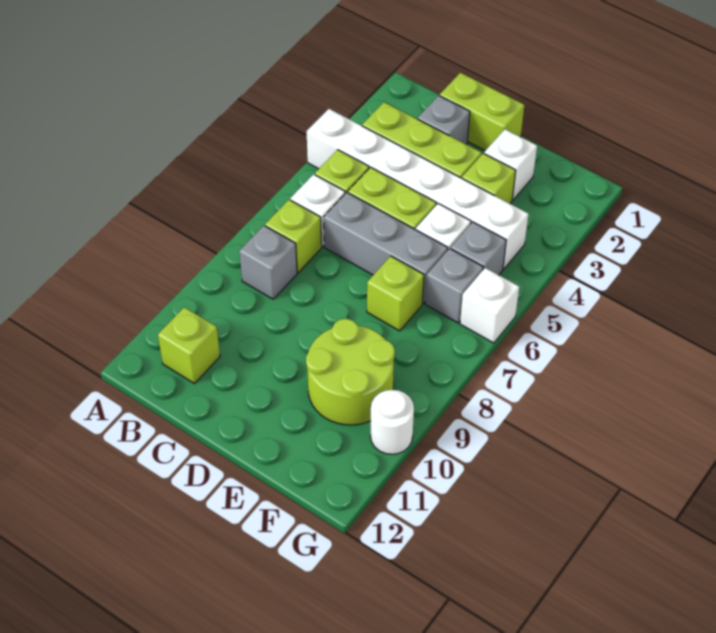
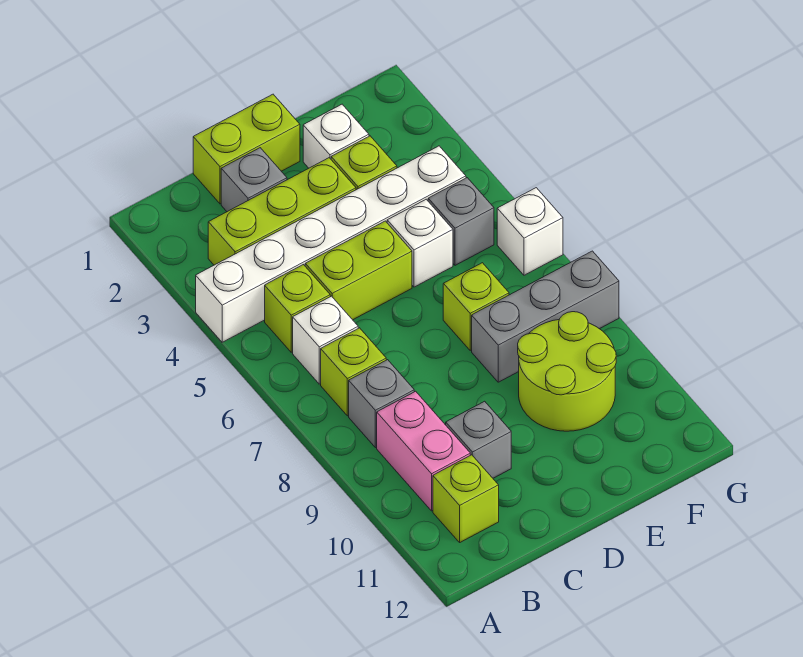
none -> pink 1x2 brick [377,391,470,511]
grey 1x3 brick [324,192,448,303] -> grey 1x3 brick moved to [472,251,619,382]
grey 1x1 brick [425,248,483,323] -> grey 1x1 brick moved to [446,401,511,478]
white 1x1 round brick [370,390,414,454] -> none

